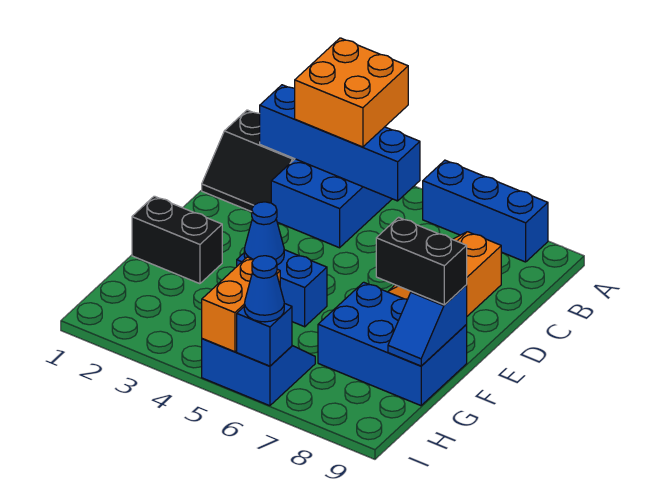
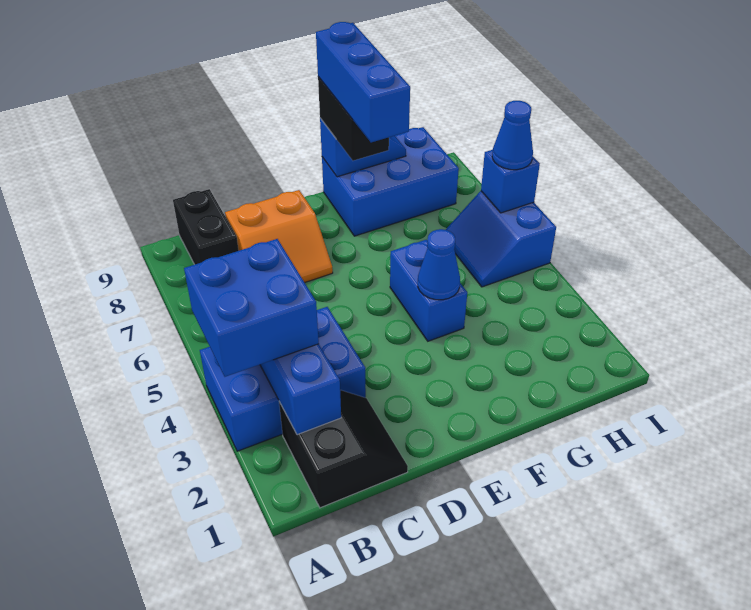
orange 2x2 brick [295,38,408,147] -> blue 2x2 brick [184,239,319,377]
blue 1x3 brick [423,160,548,262] -> blue 1x3 brick moved to [316,22,410,142]
black 1x2 brick [132,196,222,284] -> black 1x2 brick moved to [173,189,239,265]
blue 2x3 brick [318,282,467,406] -> blue 2x3 brick turned to [322,127,459,236]
orange 1x2 brick [202,257,280,352] -> none

